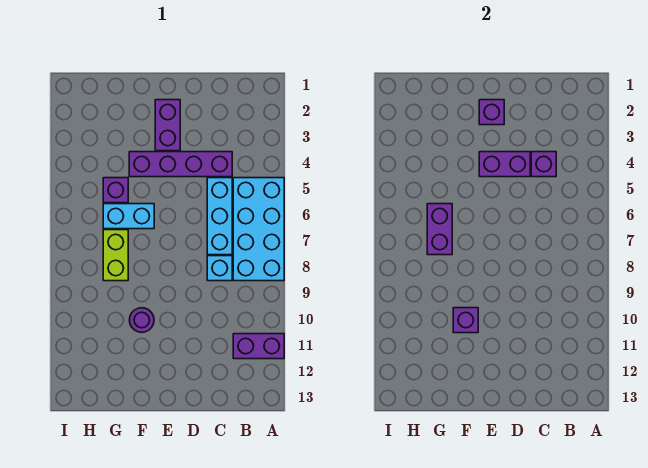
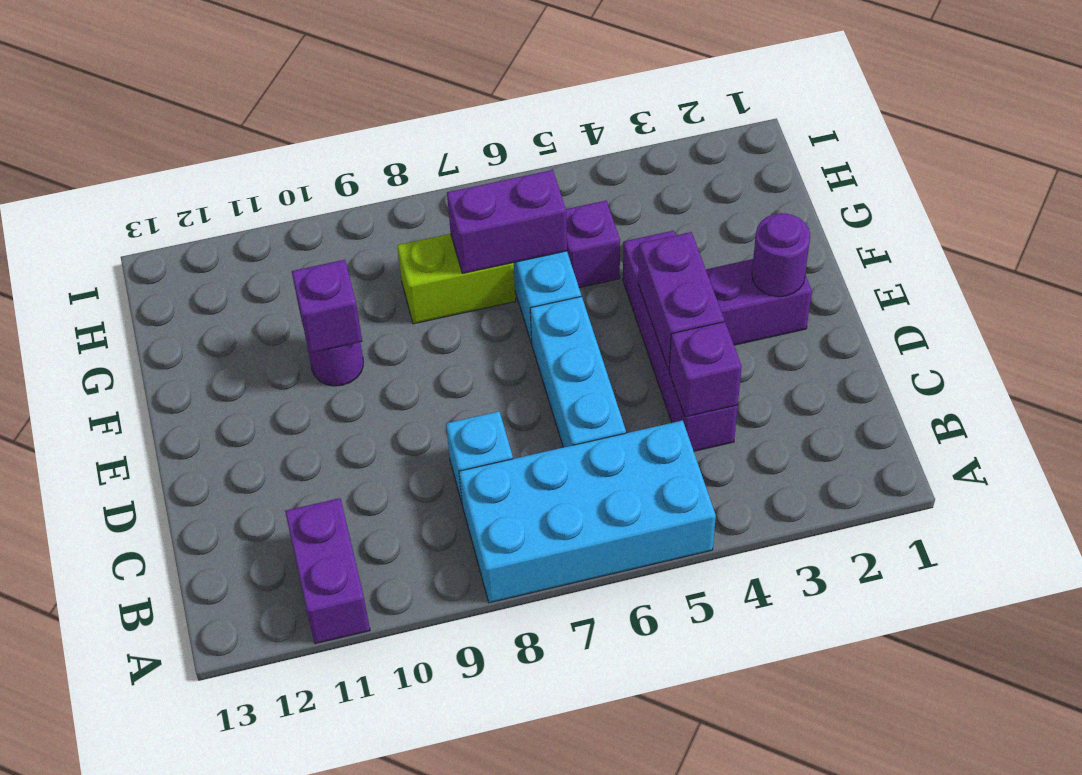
cyan 1x3 brick [207,178,232,255] -> cyan 1x3 brick turned to [530,296,626,447]
purple 1x1 brick [479,100,504,125] -> purple 1x1 round brick [752,213,810,297]

